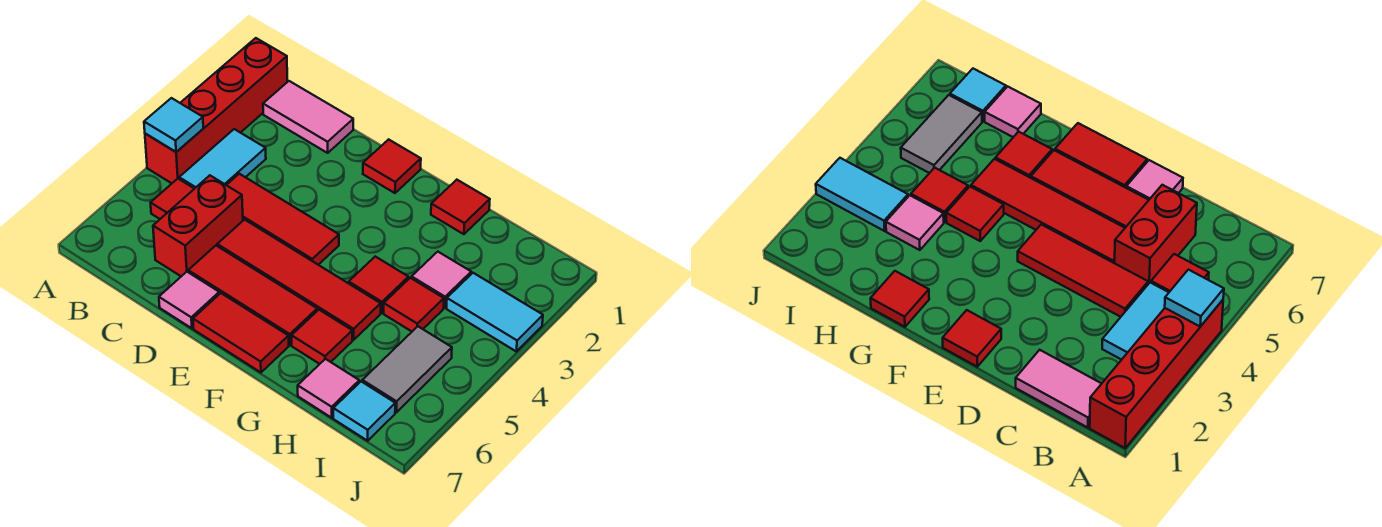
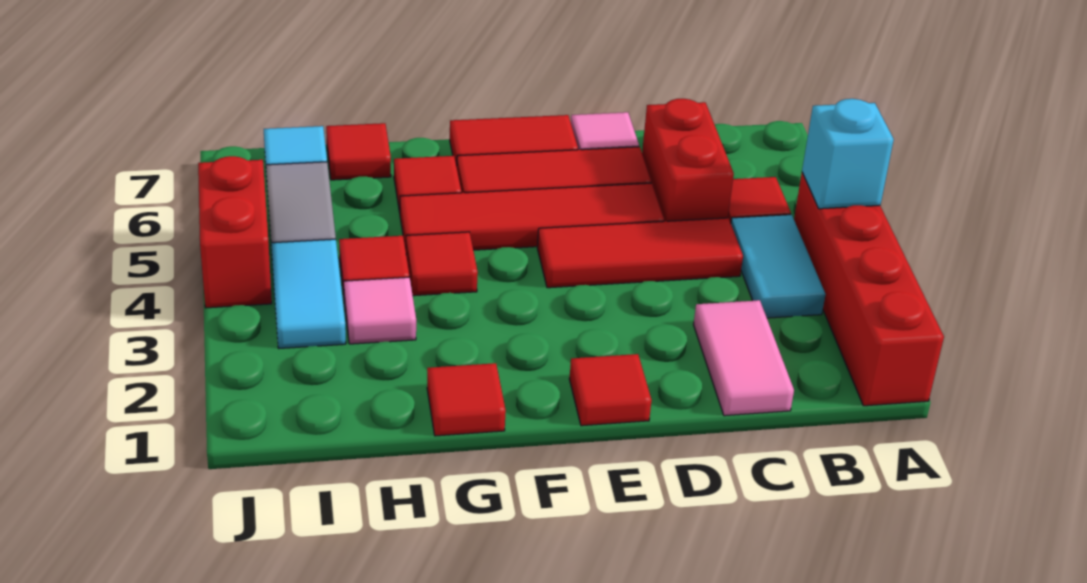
cyan 1x1 tile [144,98,203,152] -> cyan 1x1 brick [802,99,894,209]
pink 1x2 tile [263,81,353,153] -> pink 1x2 tile turned to [693,300,794,416]
pink 1x1 tile [298,359,359,418] -> red 1x1 tile [326,123,391,180]
cyan 1x2 tile [447,273,543,351] -> cyan 1x2 tile turned to [271,239,346,348]
none -> red 1x2 brick [198,156,272,308]

